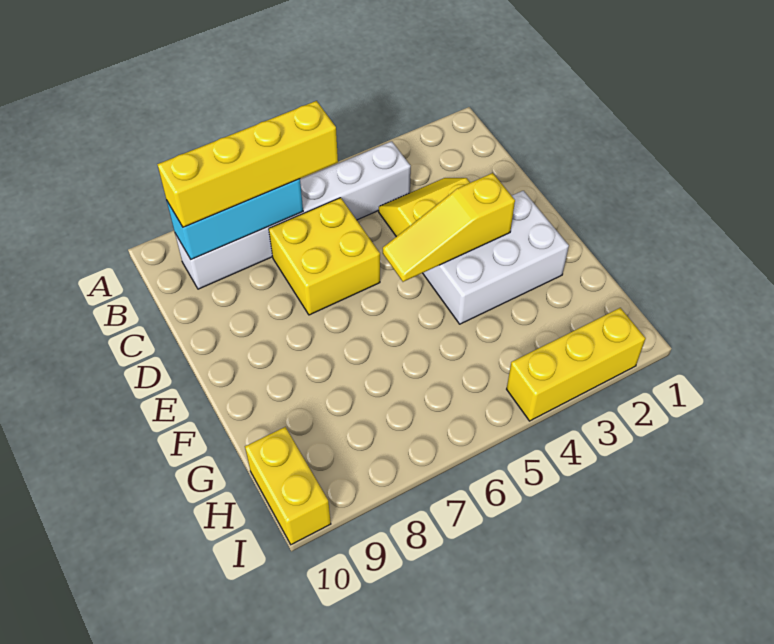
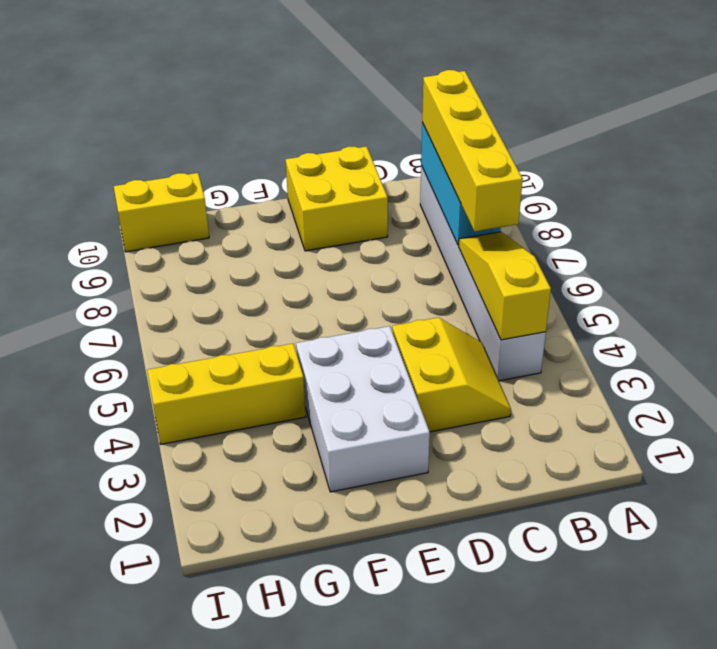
yellow 2x2 brick [269,198,380,315] -> yellow 2x2 brick moved to [285,146,388,251]
yellow 1x3 slope [383,173,515,282] -> yellow 1x3 slope moved to [459,232,551,340]
yellow 1x3 brick [507,308,646,421] -> yellow 1x3 brick turned to [147,344,306,444]

